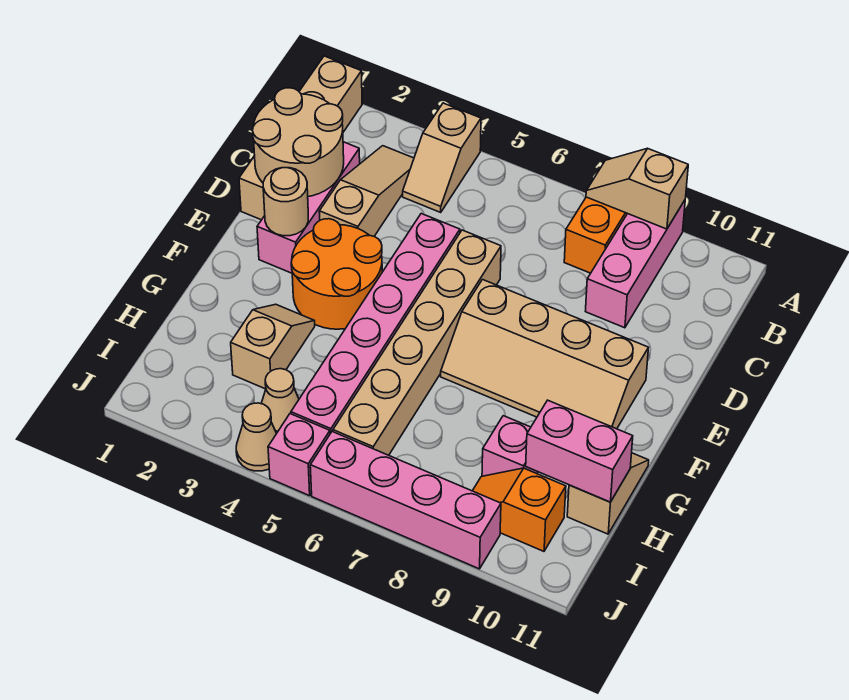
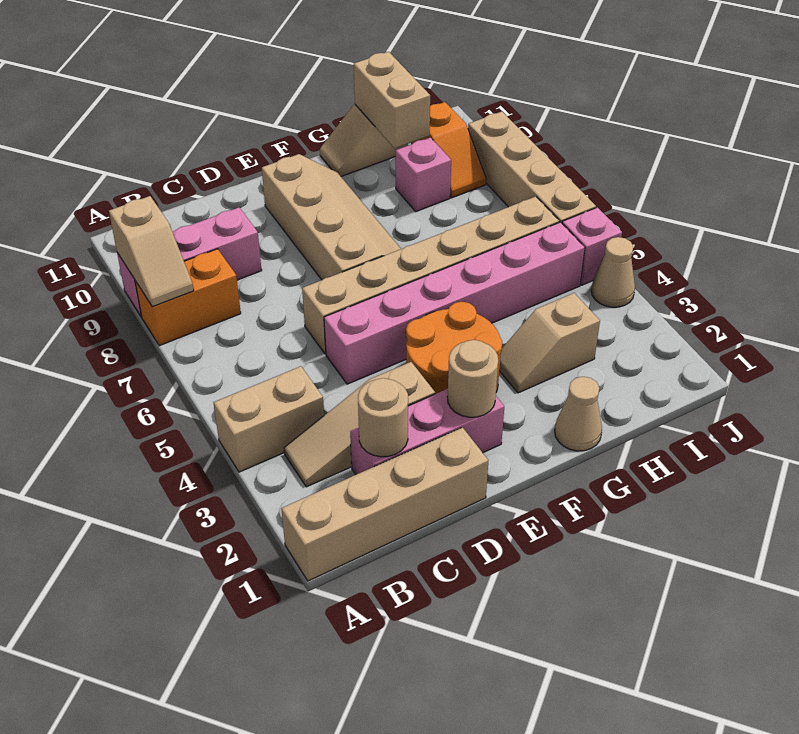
tan 1x2 slope [403,103,481,212] -> tan 1x2 brick [214,366,324,472]
tan 2x2 round brick [253,88,344,197] -> tan 1x1 round brick [358,378,408,457]
pink 1x2 brick [526,400,633,502] -> tan 1x2 brick [354,52,430,148]
tan 1x1 cone [261,369,299,434] -> tan 1x1 cone moved to [555,377,602,451]
pink 1x4 brick [310,432,501,569] -> tan 1x4 brick [468,111,596,223]

